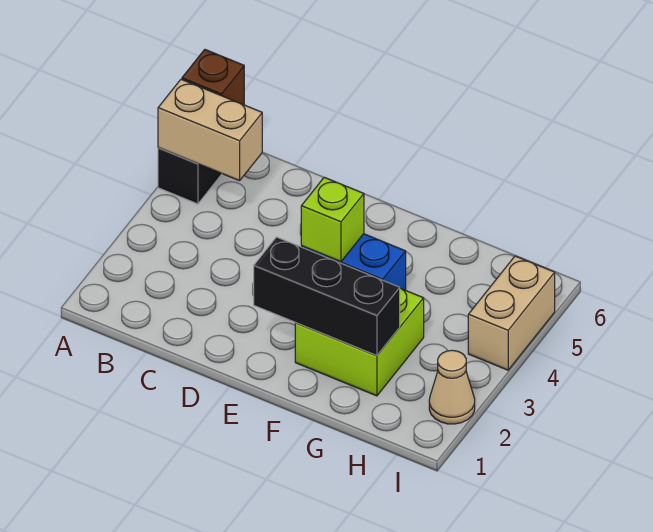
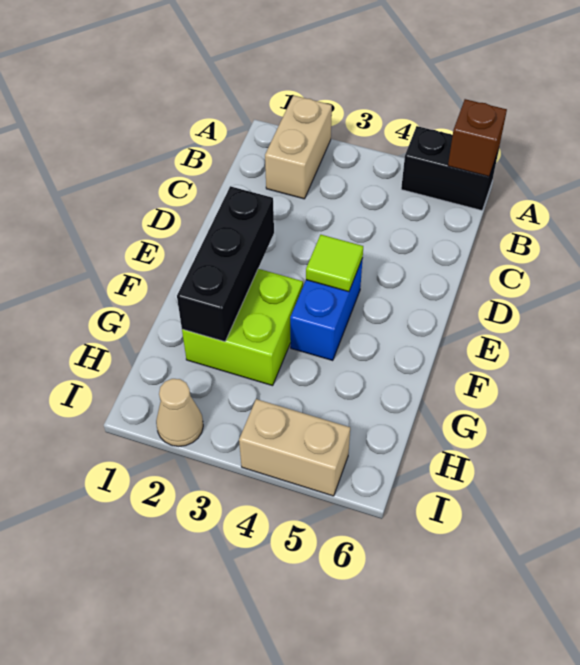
tan 1x2 brick [158,79,262,181] -> tan 1x2 brick moved to [265,95,332,199]
lime 1x1 brick [301,177,364,262] -> lime 1x1 tile [306,235,363,292]

